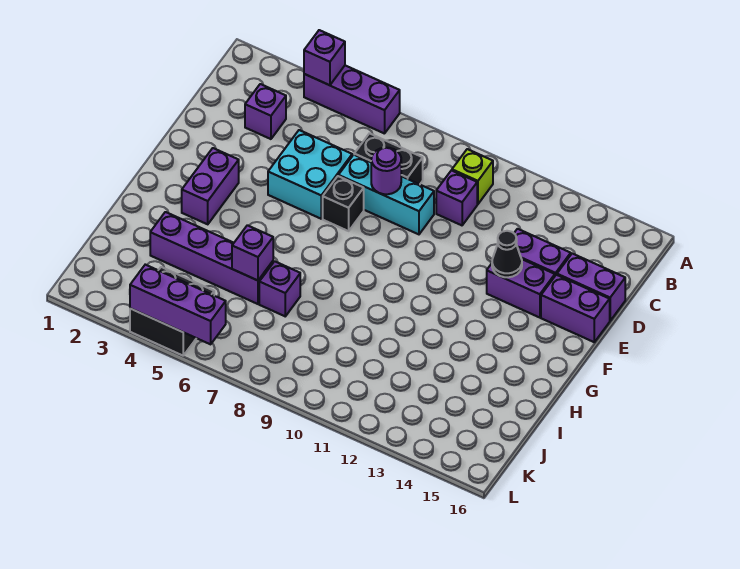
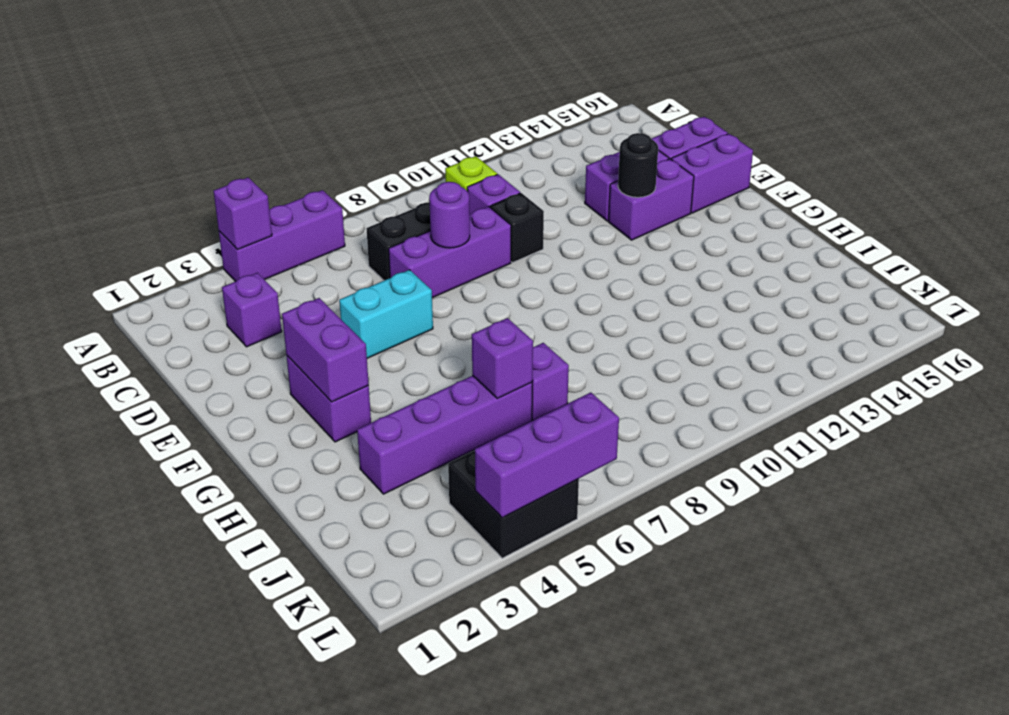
cyan 2x2 brick [268,130,352,219] -> cyan 1x2 brick [339,270,433,358]
cyan 1x3 brick [338,155,434,234] -> purple 1x3 brick [389,207,511,298]
black 1x1 brick [323,176,364,231] -> black 1x1 brick moved to [490,193,544,263]
black 1x1 cone [492,231,522,277] -> black 1x1 round brick [618,133,658,197]
none -> purple 1x2 brick [282,298,369,402]

